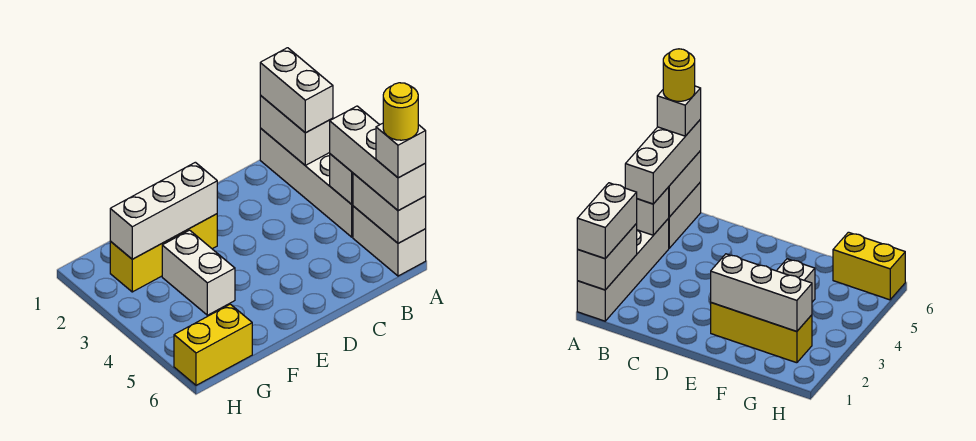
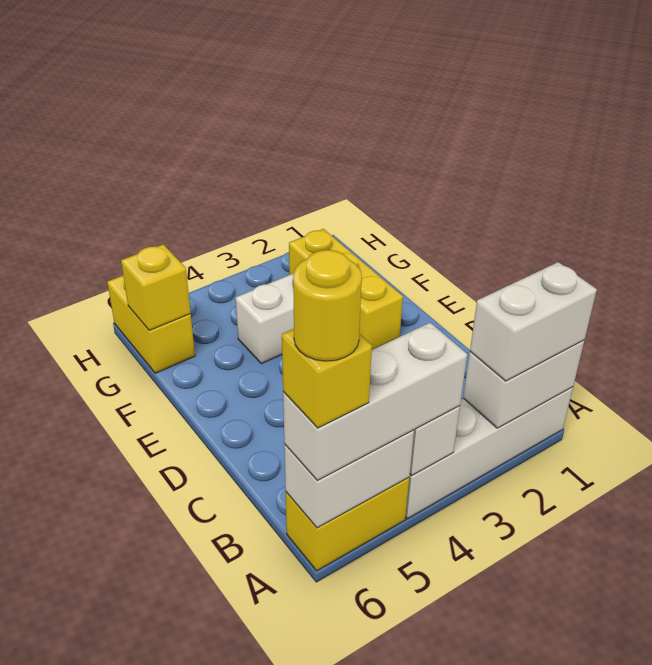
white 1x2 brick [353,206,426,276] -> yellow 1x2 brick [286,477,409,571]
white 1x1 brick [376,123,426,178] -> yellow 1x1 brick [282,329,372,428]
white 1x3 brick [110,162,217,259] -> none
none -> yellow 1x1 brick [121,244,191,330]

